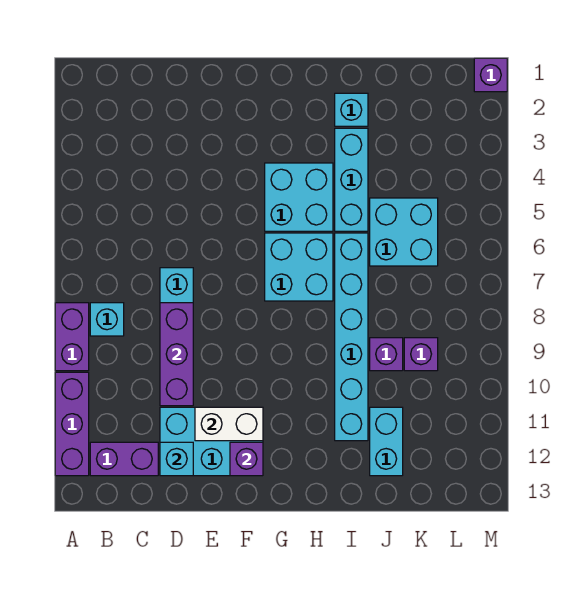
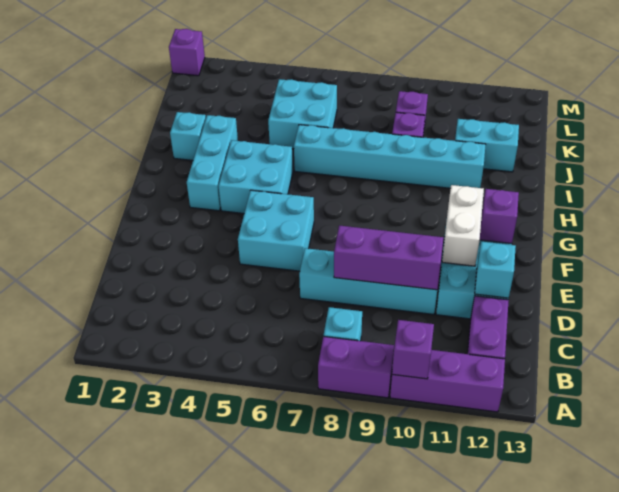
none -> purple 1x1 brick [392,320,434,379]
cyan 2x2 brick [265,233,333,301] -> cyan 2x2 brick moved to [238,190,314,271]
cyan 1x3 brick [335,128,368,231] -> cyan 1x3 brick turned to [187,115,238,211]

